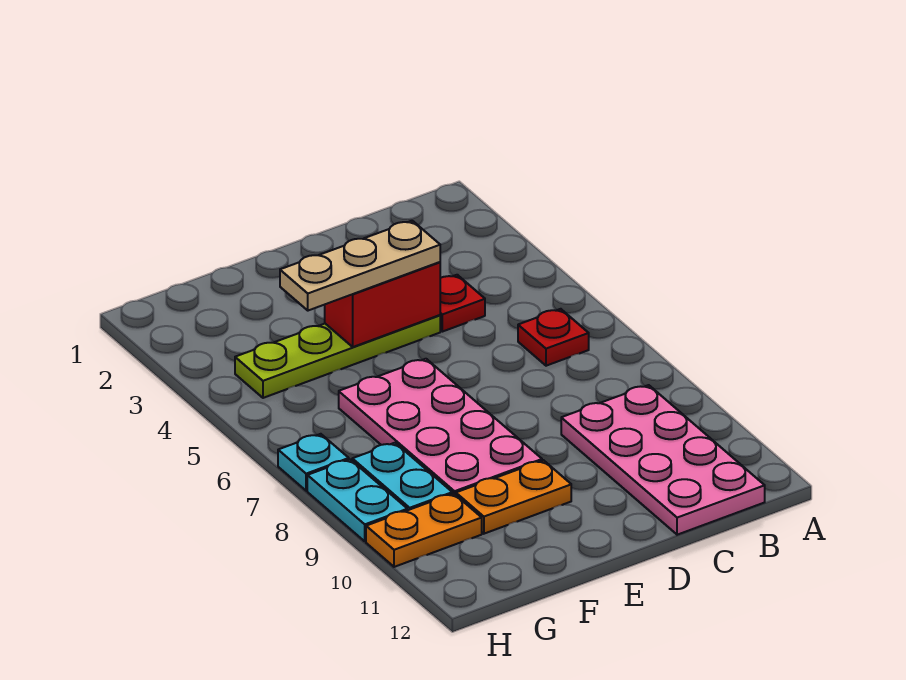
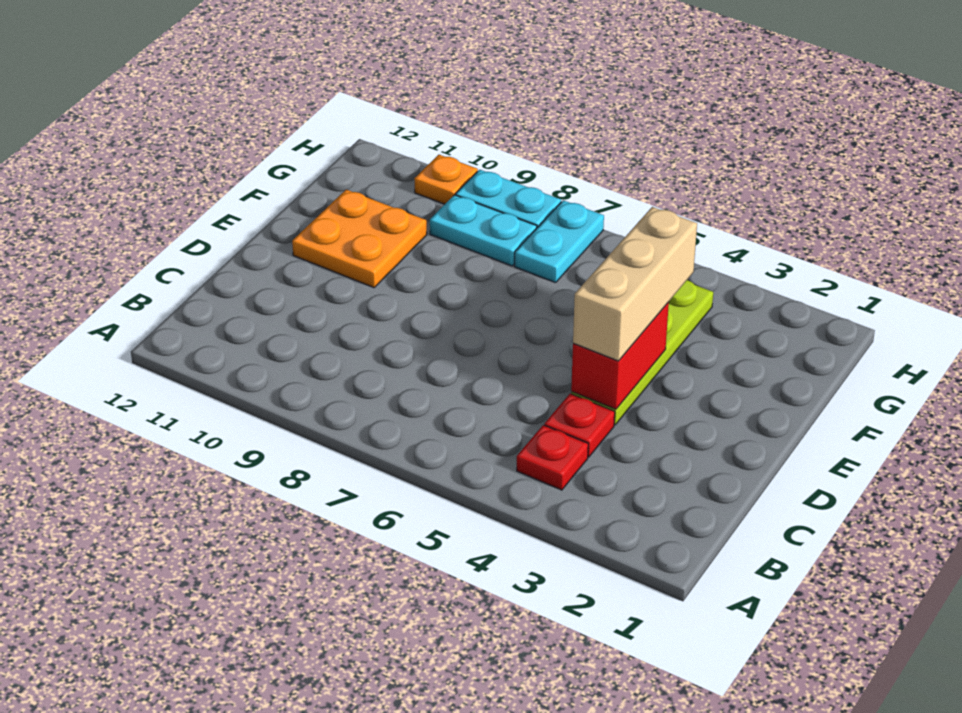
red 1x1 plate [518,309,589,366] -> red 1x1 plate moved to [517,425,588,490]
pink 2x4 plate [561,385,765,535] -> none
tan 1x3 plate [280,221,440,311] -> tan 1x3 brick [573,207,697,361]
pink 2x4 plate [339,359,542,495] -> none
orange 1x2 plate [456,460,571,534] -> orange 2x2 plate [292,190,427,288]
orange 1x2 plate [366,493,482,567] -> orange 1x1 plate [414,155,478,204]
cyan 1x1 plate [278,434,349,491] -> cyan 1x2 plate [515,200,604,283]

